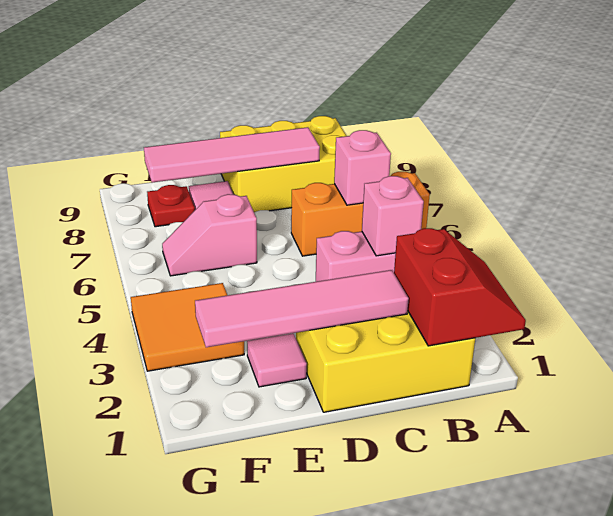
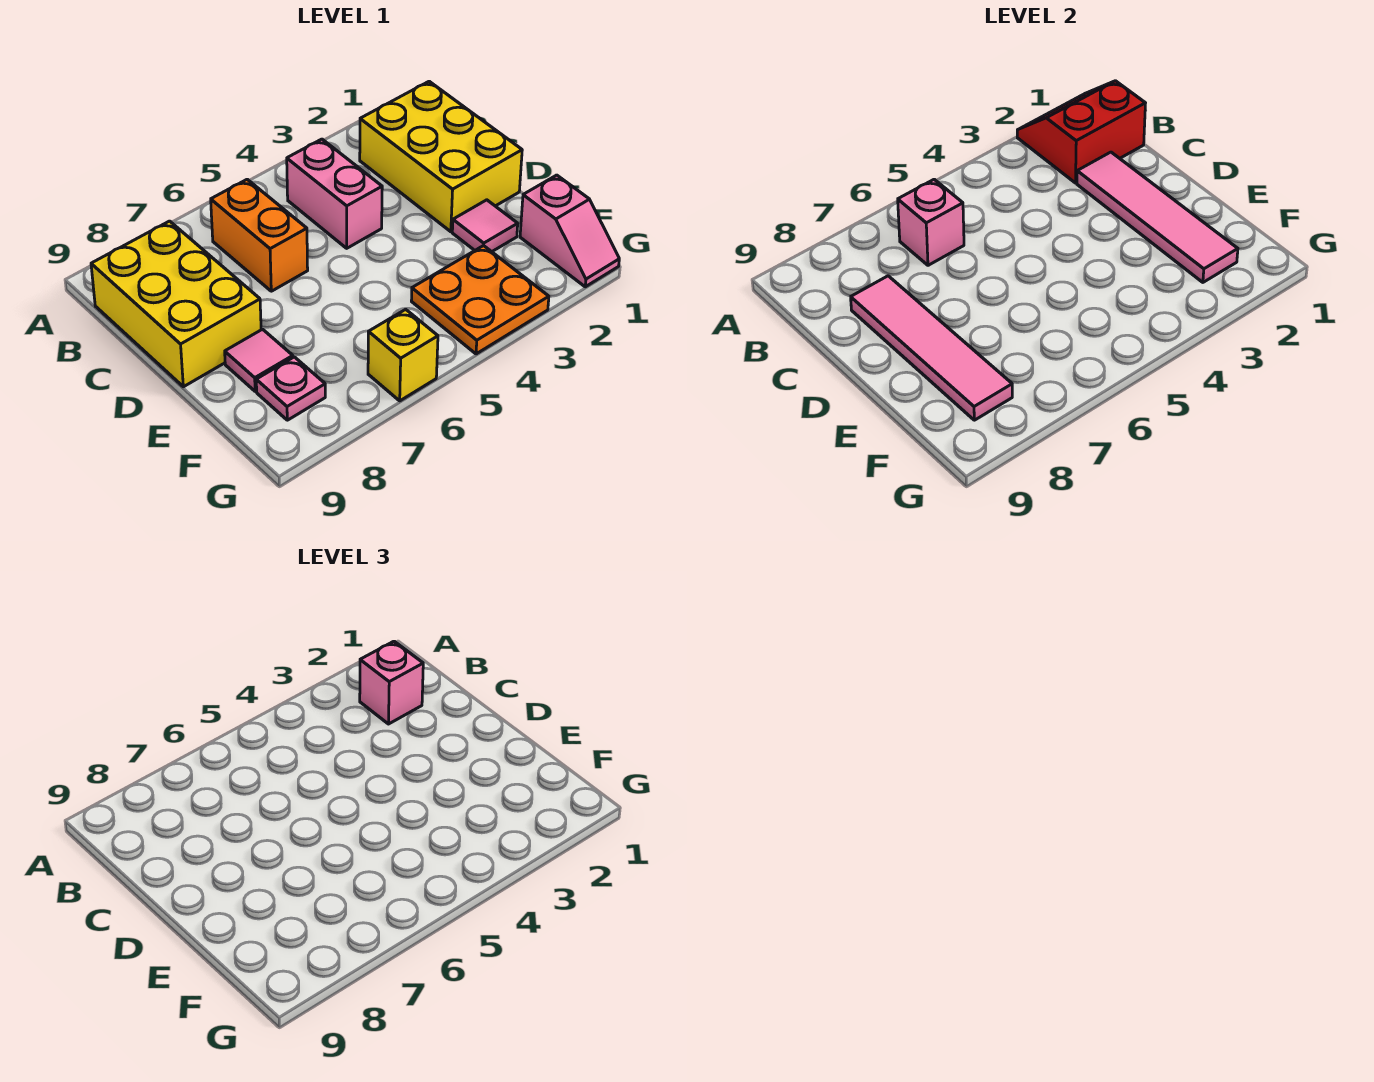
orange 1x3 brick [291,172,430,256] -> orange 1x2 brick [211,179,308,291]
pink 1x1 brick [362,176,424,256] -> pink 1x1 brick moved to [360,641,423,724]
pink 1x2 slope [162,194,257,276] -> pink 1x2 slope moved to [520,175,619,287]
orange 2x2 tile [131,283,244,371] -> orange 2x2 plate [411,246,549,354]
red 1x1 plate [147,185,195,227] -> pink 1x1 plate [256,357,325,420]
none -> yellow 1x1 brick [368,309,438,401]

